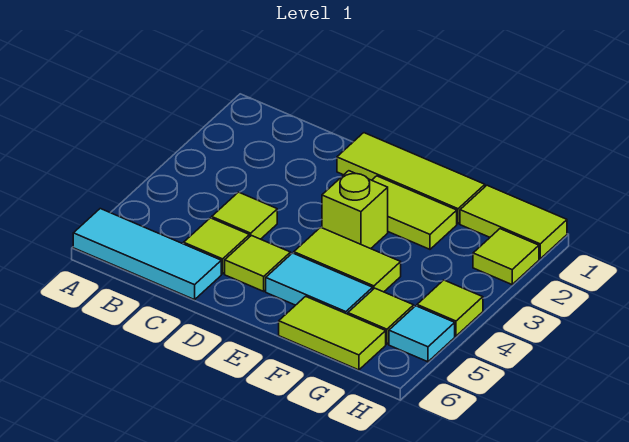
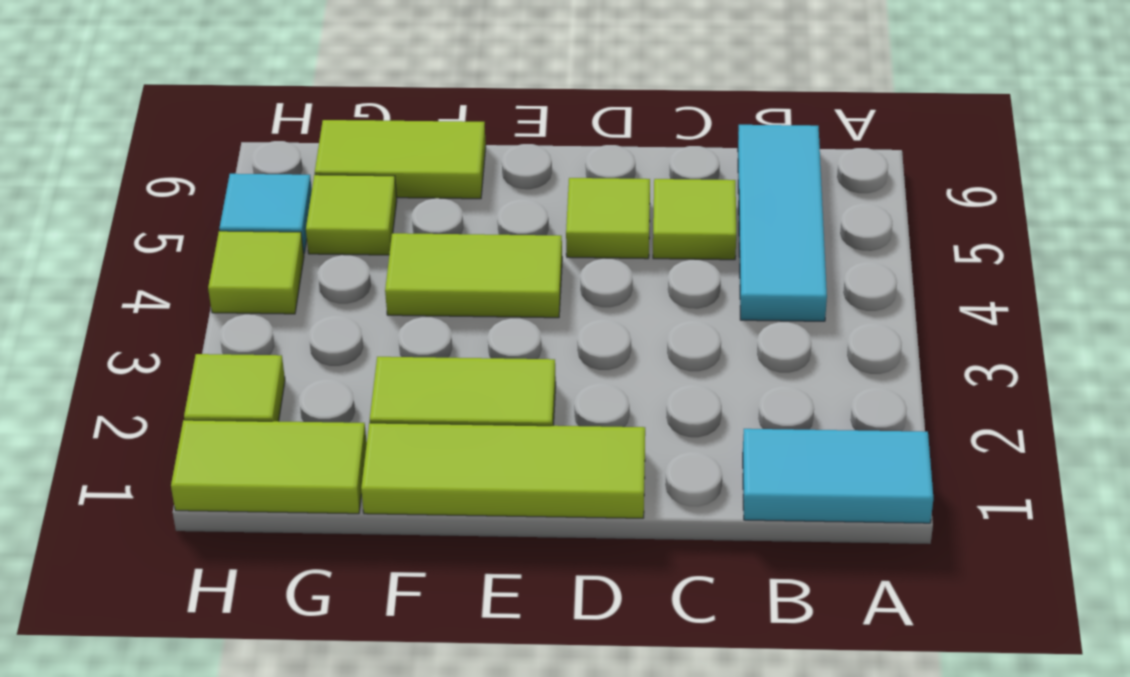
cyan 1x3 tile [73,209,221,300] -> cyan 1x3 tile turned to [738,125,827,321]
lime 1x1 tile [212,192,277,239] -> none
lime 1x1 brick [322,171,388,249] -> none
cyan 1x2 tile [266,253,373,314] -> cyan 1x2 tile moved to [743,429,933,523]

